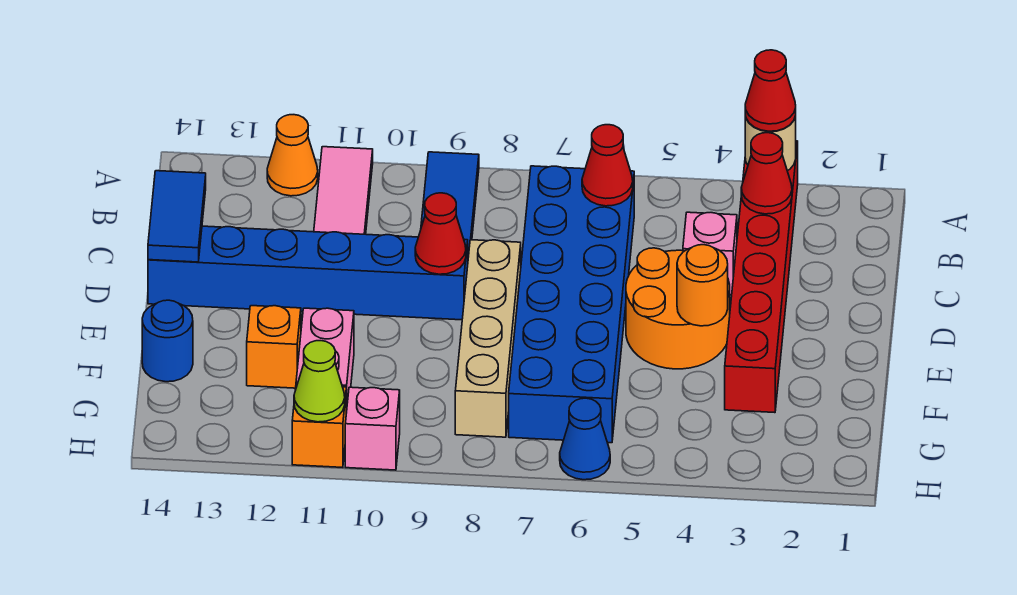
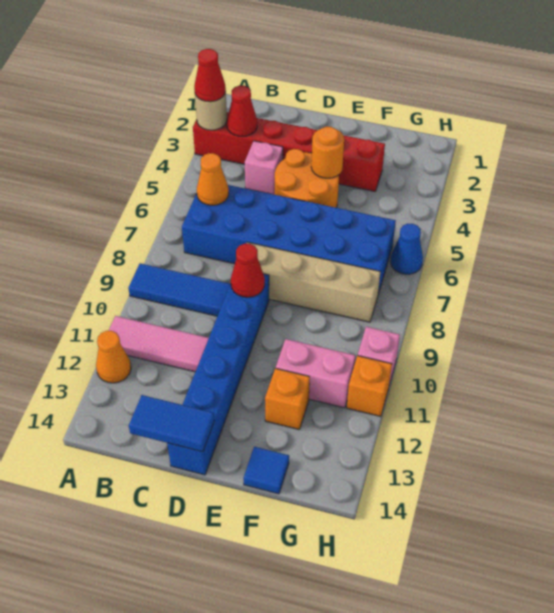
red 1x1 cone [582,125,633,206] -> orange 1x1 cone [197,153,229,205]
blue 1x1 round brick [142,300,193,382] -> blue 1x1 tile [243,447,289,494]
lime 1x1 cone [294,341,345,422] -> none

